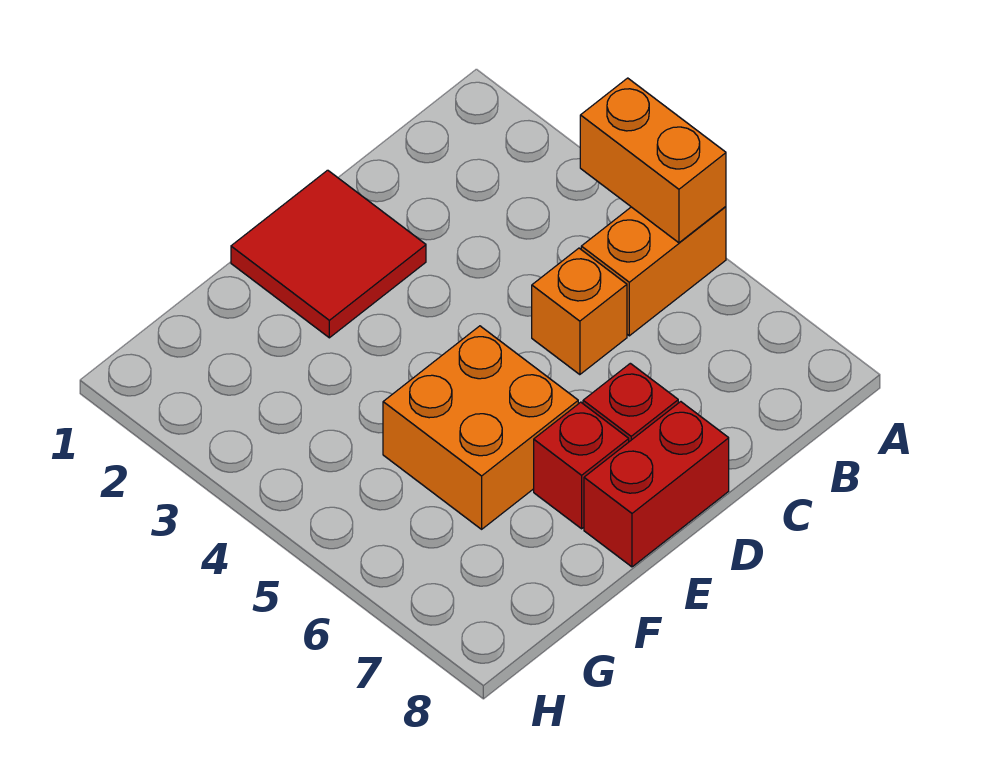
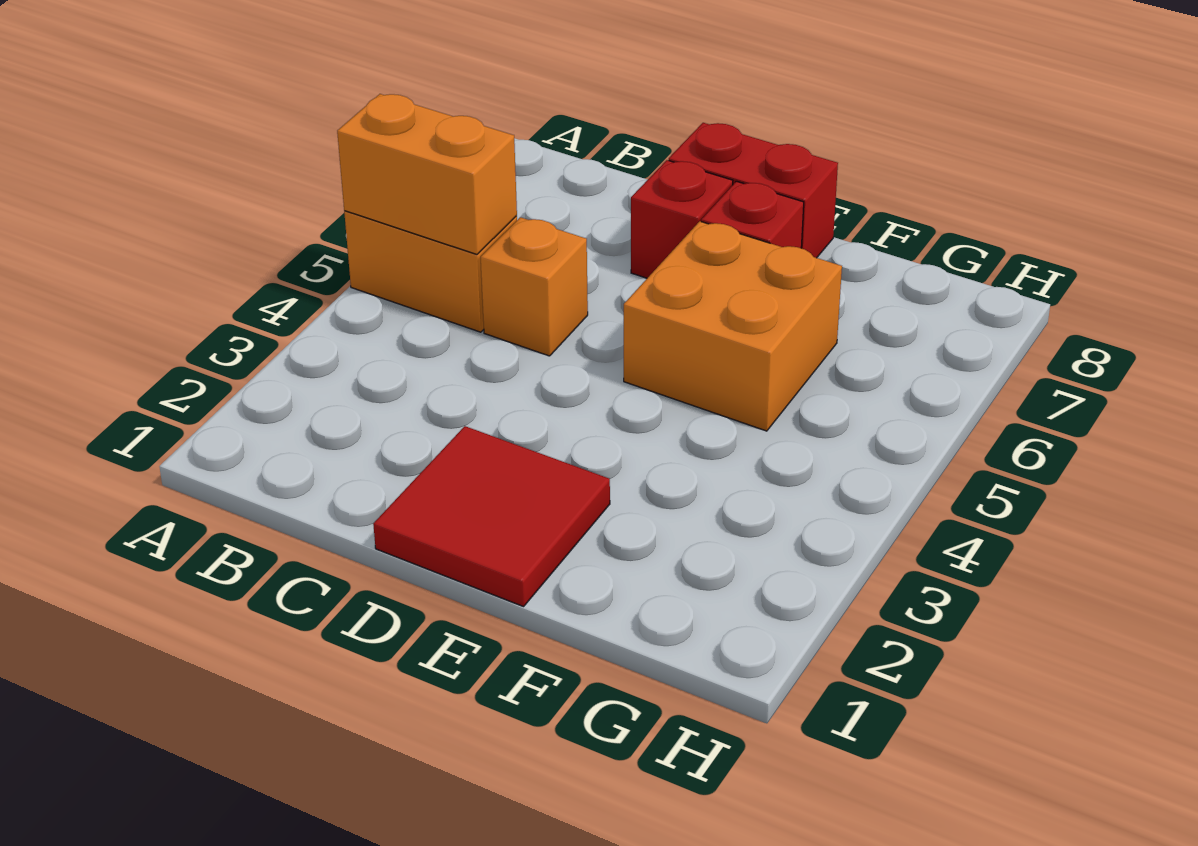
orange 1x2 brick [580,78,726,243] -> orange 1x2 brick turned to [337,94,517,254]

